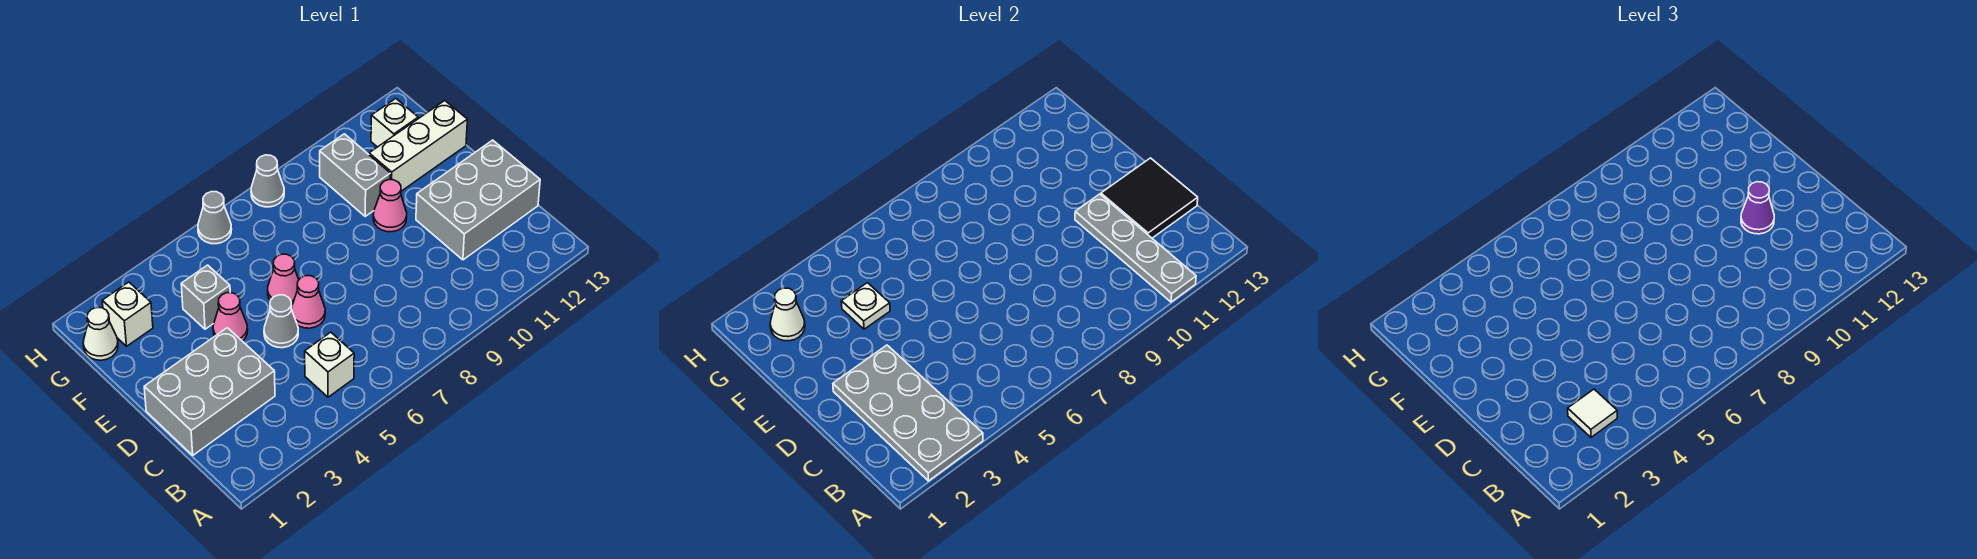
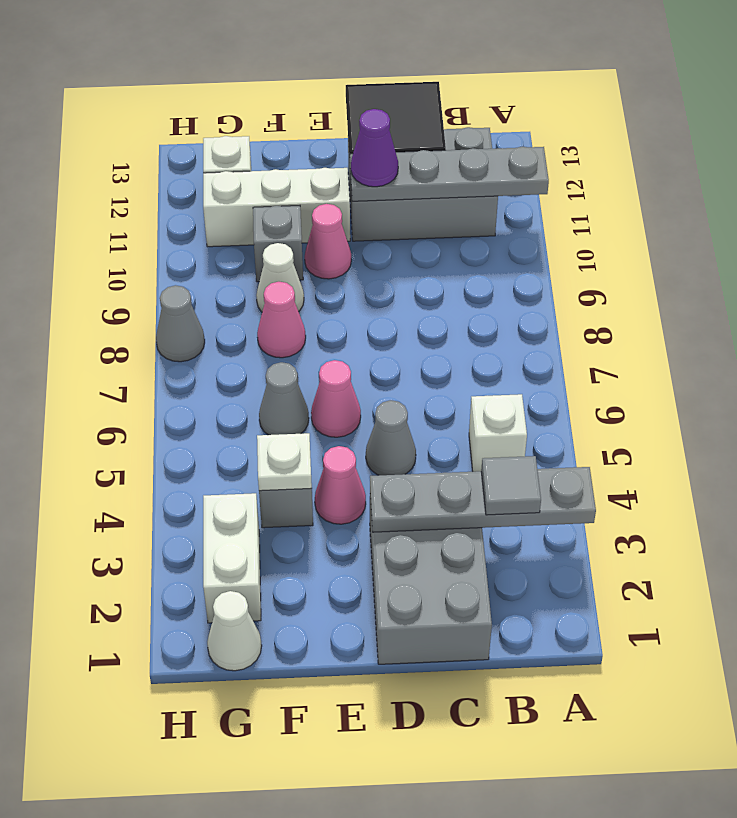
grey 2x4 plate [833,345,983,481] -> grey 1x4 plate [370,467,596,532]
white 1x1 tile [1568,389,1617,437] -> grey 1x1 tile [481,456,541,515]
grey 2x3 brick [416,140,540,260] -> grey 2x3 brick turned to [348,127,498,241]
pink 1x1 cone [291,276,325,328] -> pink 1x1 cone moved to [257,282,306,358]
grey 1x2 brick [320,134,390,216] -> grey 1x1 brick [253,206,303,282]
white 1x3 brick [369,101,467,191] -> white 1x3 brick turned to [203,168,350,247]
white 1x1 brick [102,282,153,346] -> white 1x2 brick [203,493,261,623]
white 1x1 cone [770,288,805,341] -> white 1x1 cone moved to [256,243,304,312]
grey 1x1 cone [198,192,231,244] -> grey 1x1 cone moved to [259,362,309,435]

